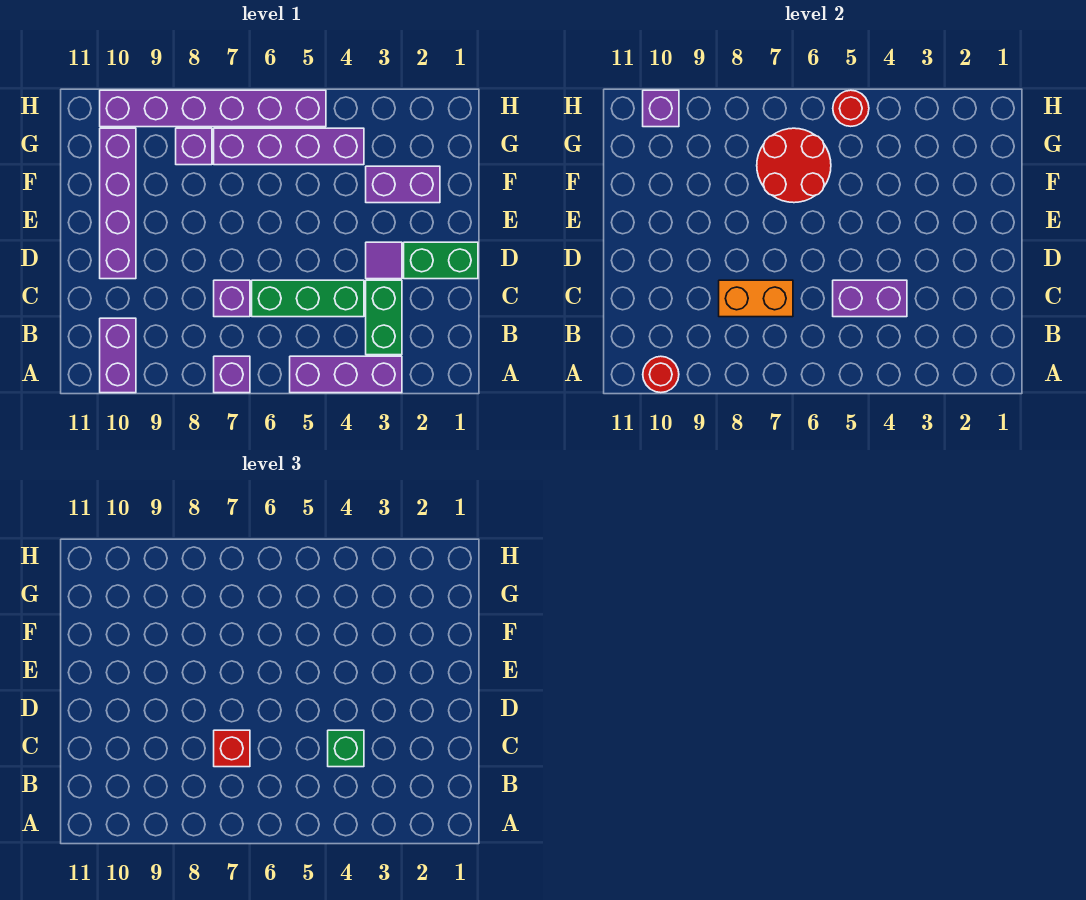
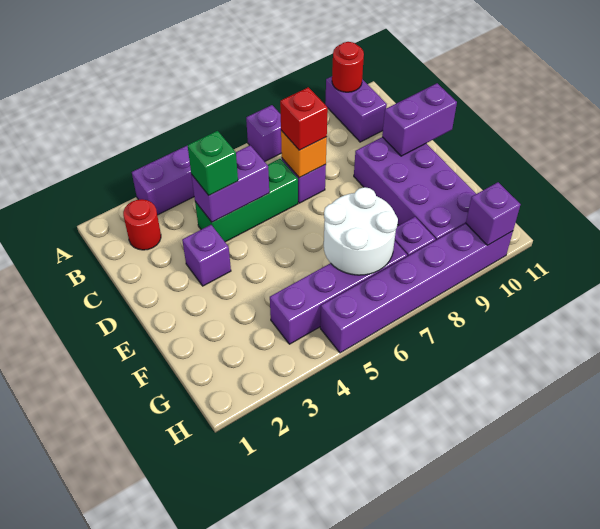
green 1x2 brick [366,280,402,355] -> none
orange 1x2 brick [719,280,793,317] -> orange 1x1 brick [281,130,327,178]
green 1x2 brick [404,242,478,279] -> none
purple 1x1 tile [366,242,402,279] -> purple 1x1 brick [182,225,231,286]
purple 1x4 brick [100,128,136,279] -> purple 2x4 brick [354,137,476,240]
purple 1x2 brick [366,166,440,203] -> purple 1x2 brick moved to [382,83,457,156]
red 2x2 round brick [757,128,831,203] -> white 2x2 round brick [324,187,398,275]
red 1x1 round brick [833,90,869,126] -> red 1x1 round brick moved to [123,199,161,250]

